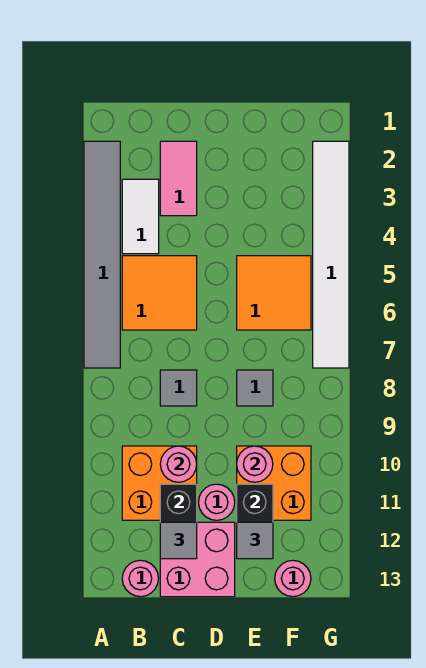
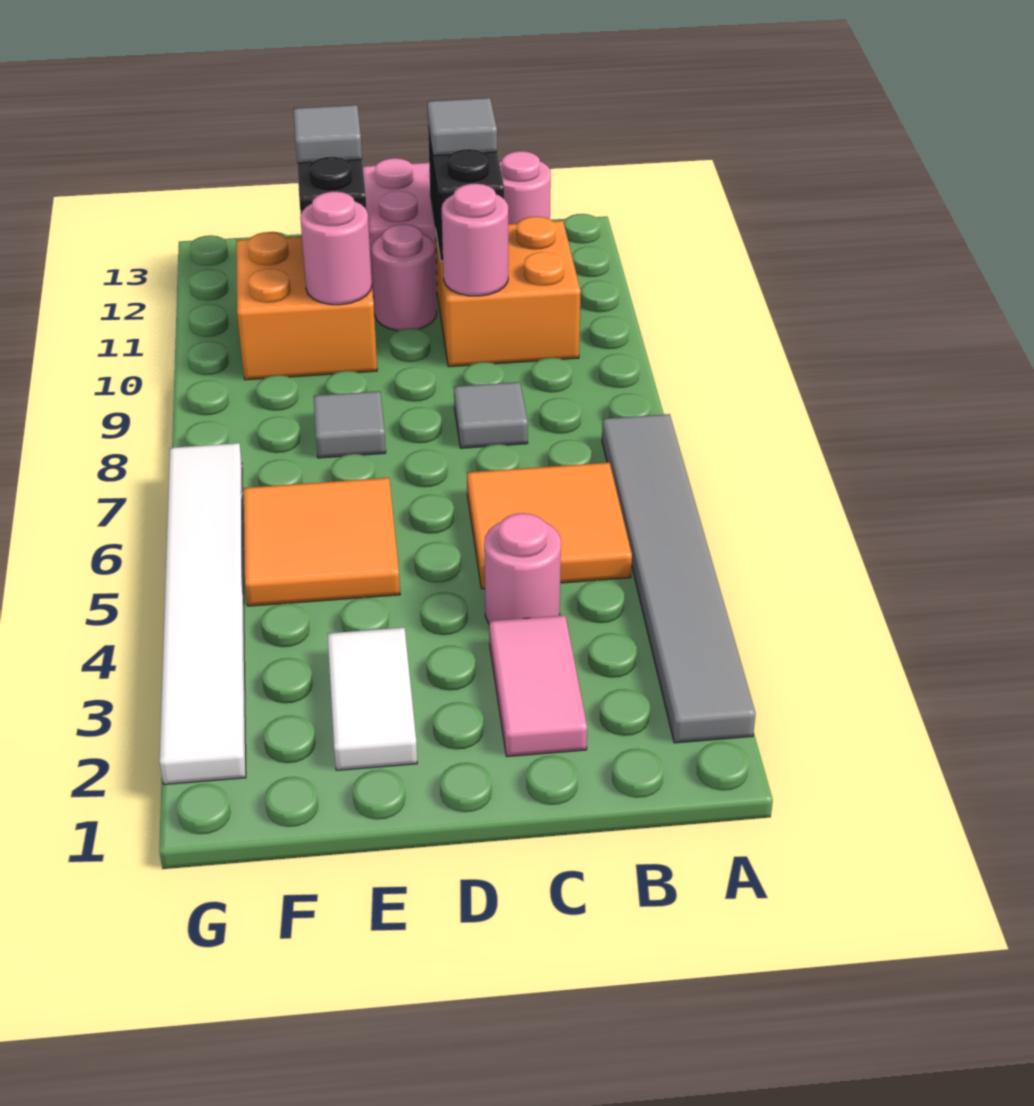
white 1x2 tile [122,179,159,254] -> white 1x2 tile moved to [327,628,417,770]
pink 1x1 round brick [275,560,311,597] -> pink 1x1 round brick moved to [484,513,561,624]

